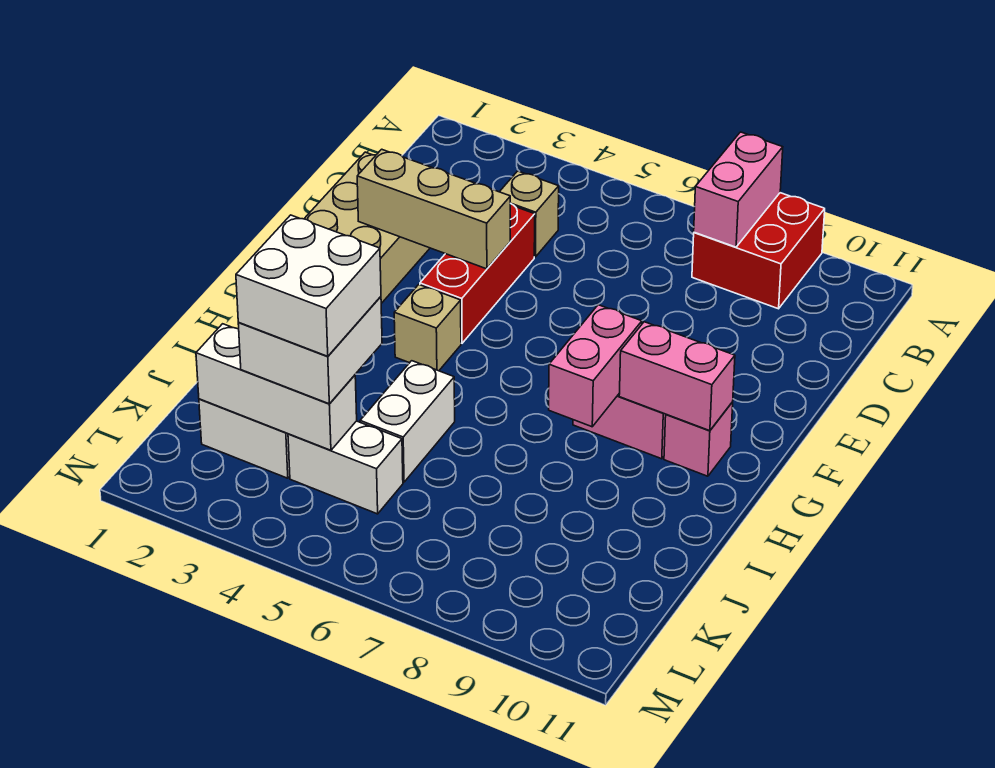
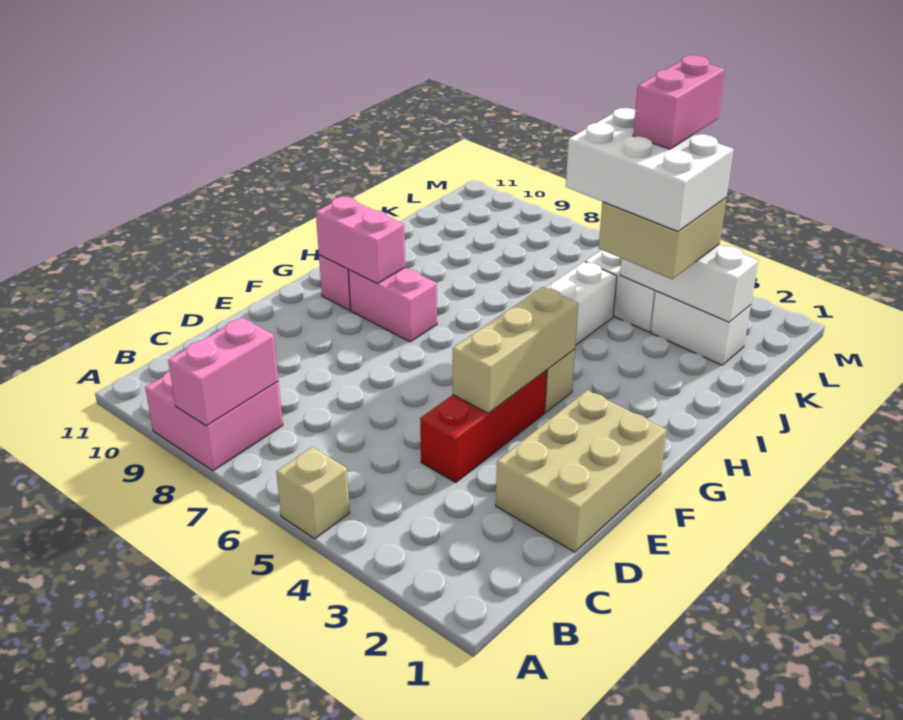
red 2x2 brick [692,193,825,309] -> pink 2x2 brick [145,371,283,471]
tan 1x1 brick [500,171,559,257] -> tan 1x1 brick moved to [276,447,350,539]
tan 1x3 brick [357,149,510,269] -> tan 1x3 brick turned to [453,287,578,413]
pink 1x2 brick [549,305,642,427] -> pink 1x2 brick moved to [633,55,725,149]
white 2x2 brick [238,297,382,404] -> tan 2x2 brick [599,198,726,279]
white 2x2 brick [236,215,381,356] -> white 2x3 brick [566,108,734,231]

